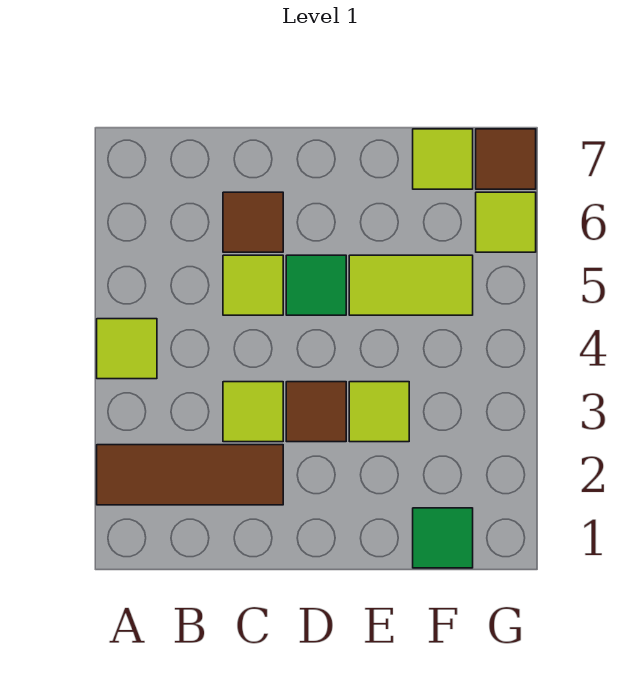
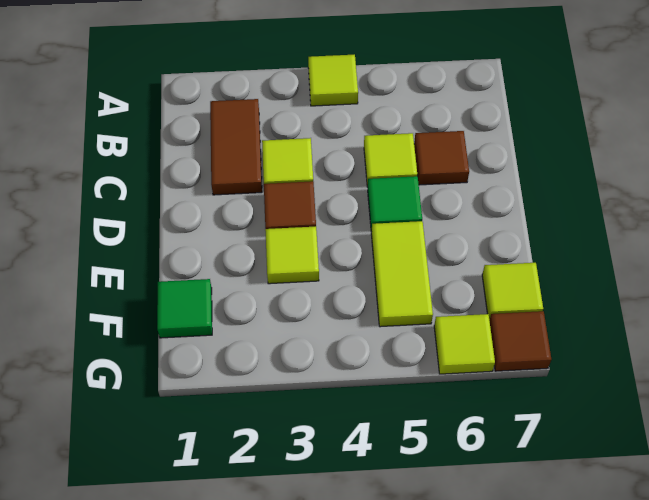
brown 1x3 tile [97,445,283,505] -> brown 1x2 tile [210,99,262,195]

